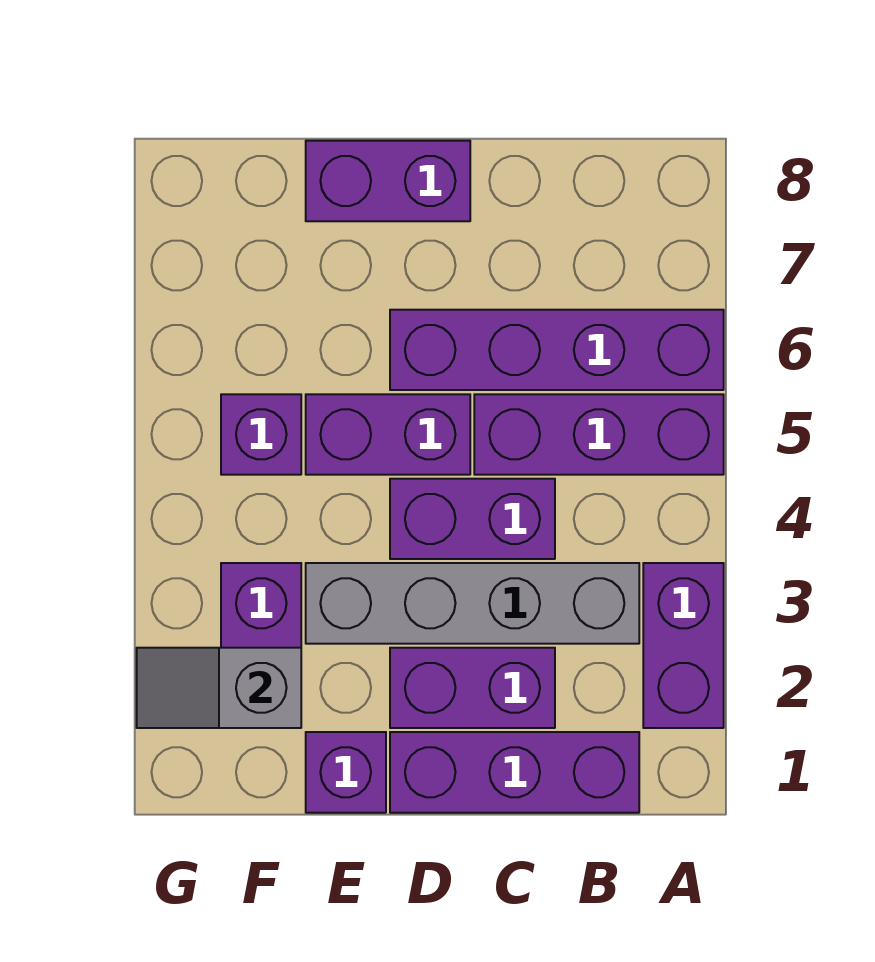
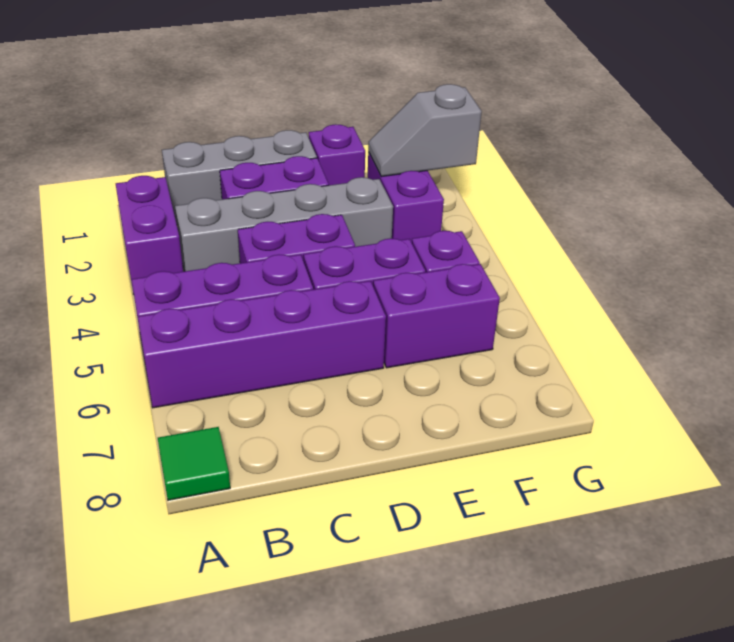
none -> green 1x1 tile [158,427,230,500]
purple 1x3 brick [390,732,639,813] -> grey 1x3 brick [162,130,317,224]
purple 1x2 brick [306,141,470,221] -> purple 1x2 brick moved to [373,264,500,368]
grey 1x2 slope [137,648,301,728] -> grey 1x2 slope turned to [368,84,482,177]

